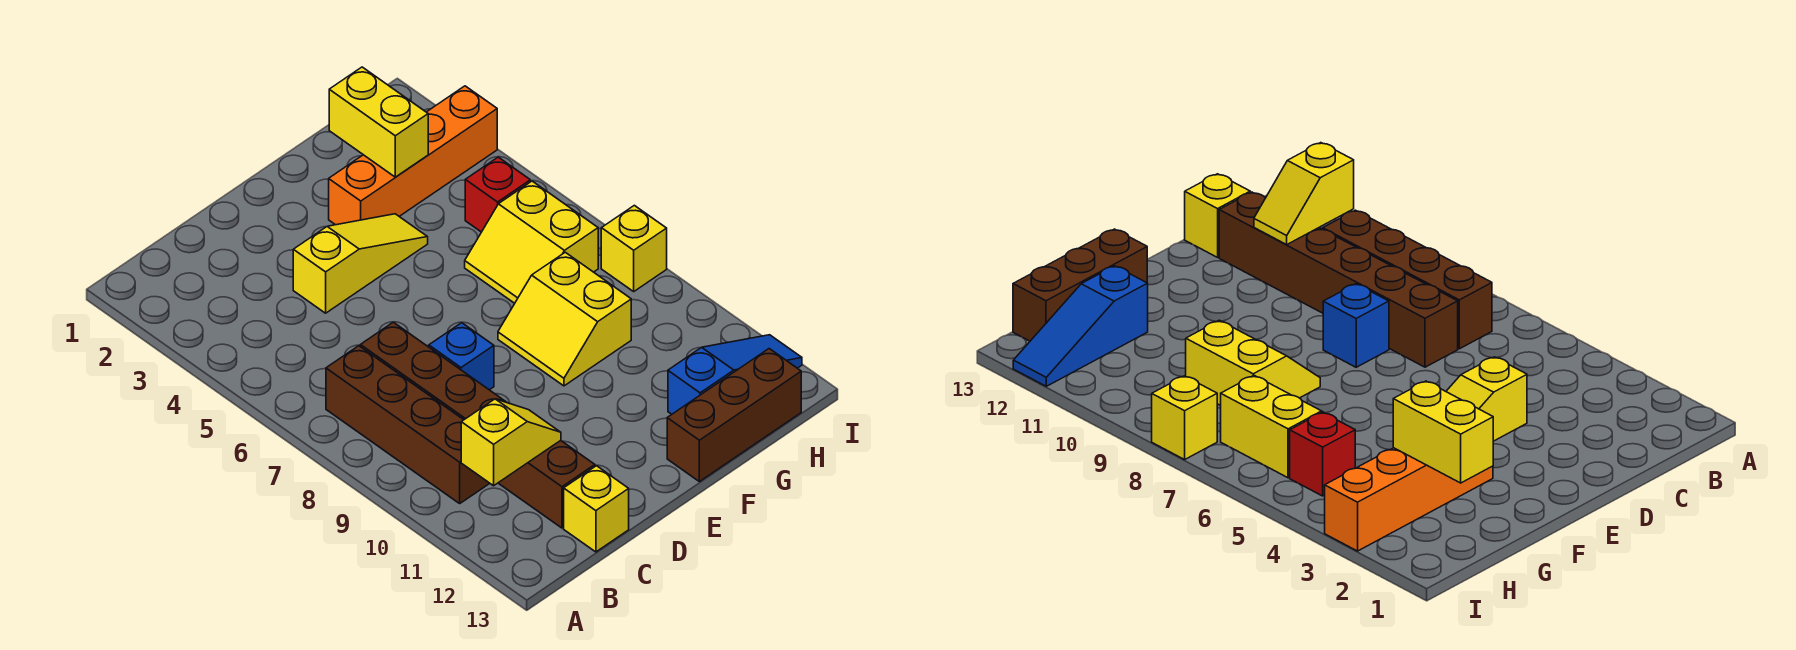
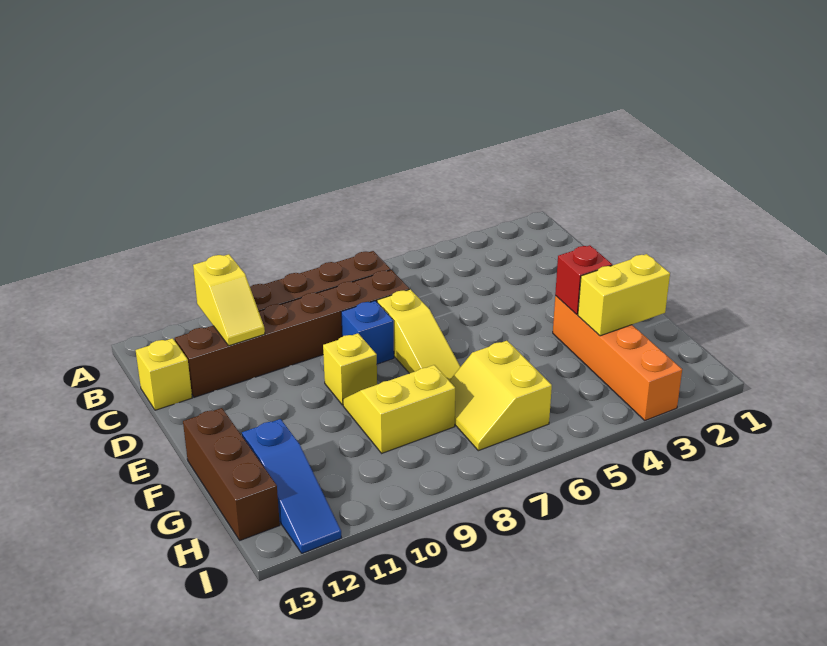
yellow 1x3 slope [293,214,428,313] -> yellow 1x3 slope moved to [377,289,460,381]
yellow 2x2 slope [465,181,598,303] -> yellow 2x2 slope turned to [450,341,552,451]
red 1x1 brick [465,157,530,232] -> red 1x1 brick moved to [555,245,612,314]
yellow 1x1 brick [601,205,667,291] -> yellow 1x1 brick moved to [323,333,377,405]

